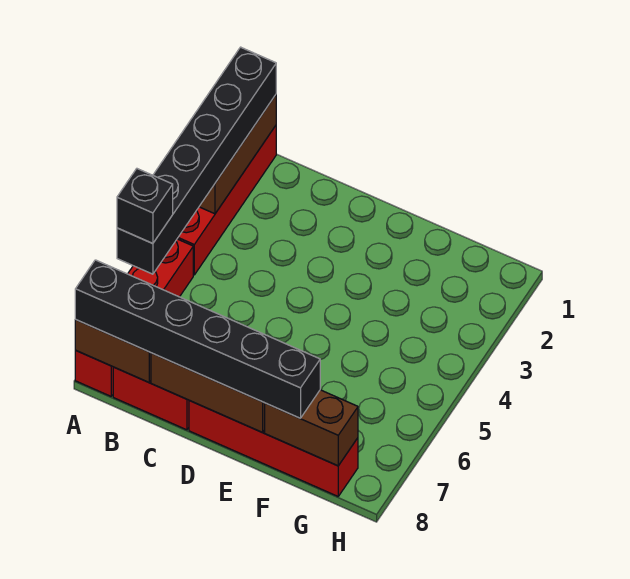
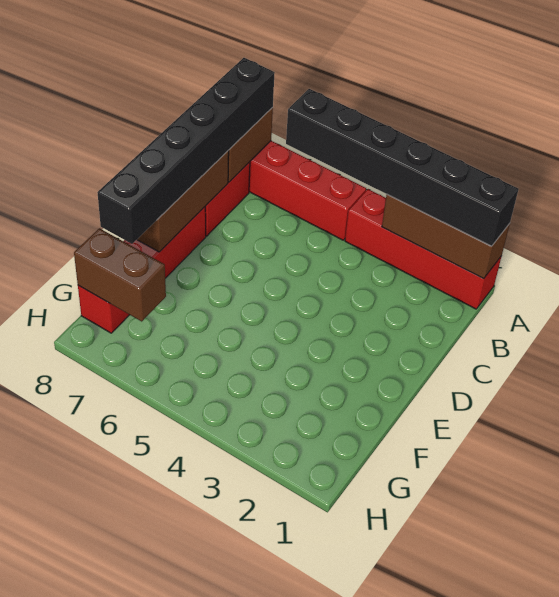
black 1x1 brick [117,169,173,244] -> none
brown 1x2 brick [265,390,358,466] -> brown 1x2 brick turned to [74,228,166,321]

